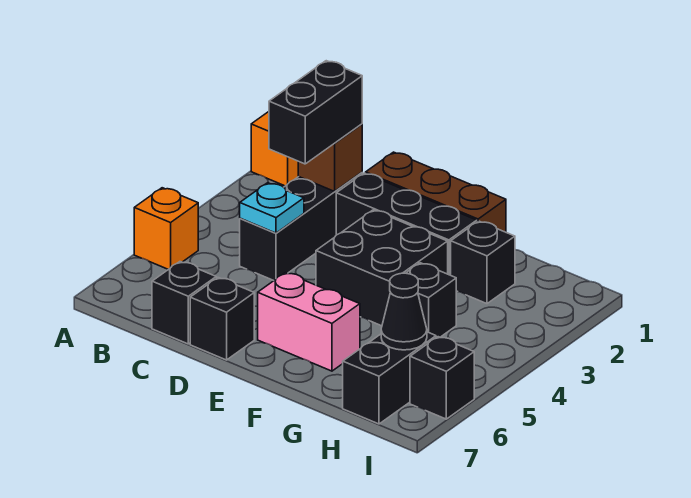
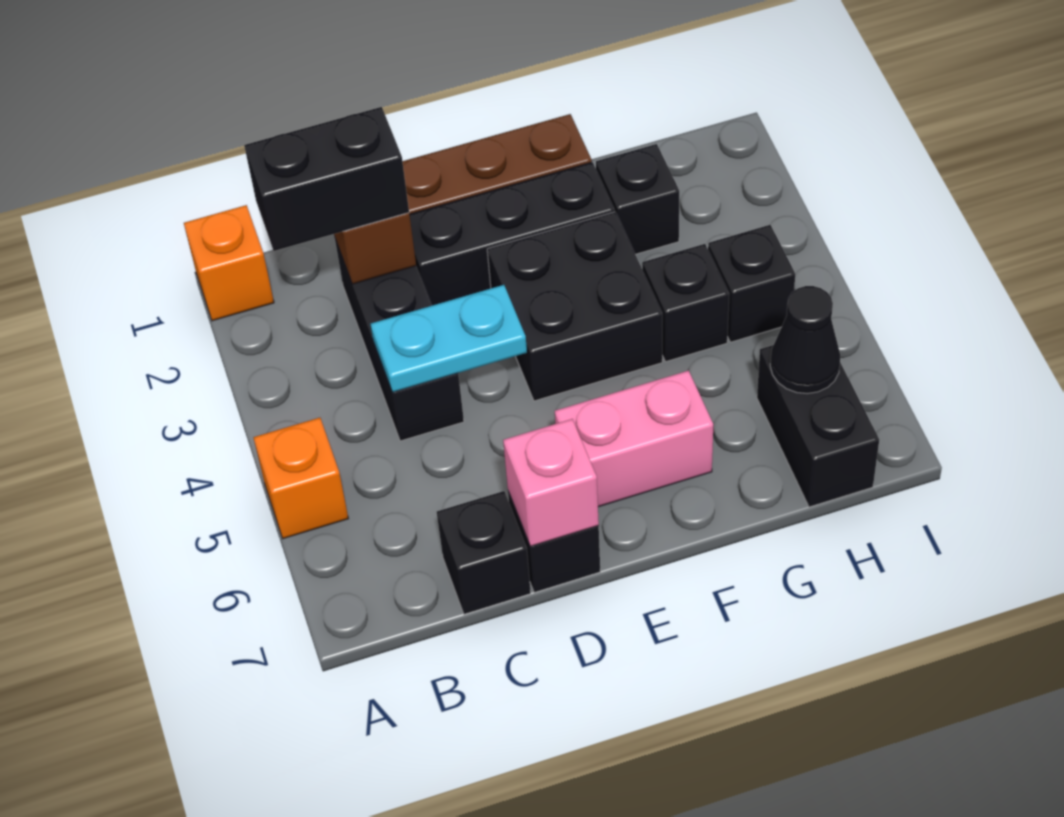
black 1x2 brick [269,61,362,164] -> black 1x2 brick turned to [244,107,409,251]
cyan 1x1 plate [240,183,304,233] -> cyan 1x2 plate [371,285,527,393]
none -> pink 1x1 brick [503,419,599,546]
black 1x1 brick [410,337,474,419] -> black 1x1 brick moved to [708,225,795,342]

